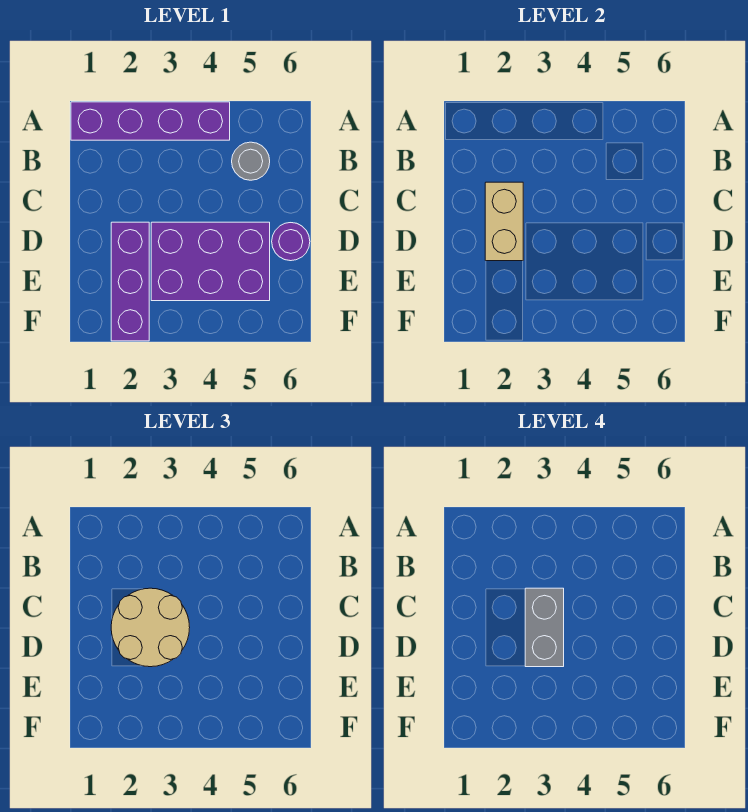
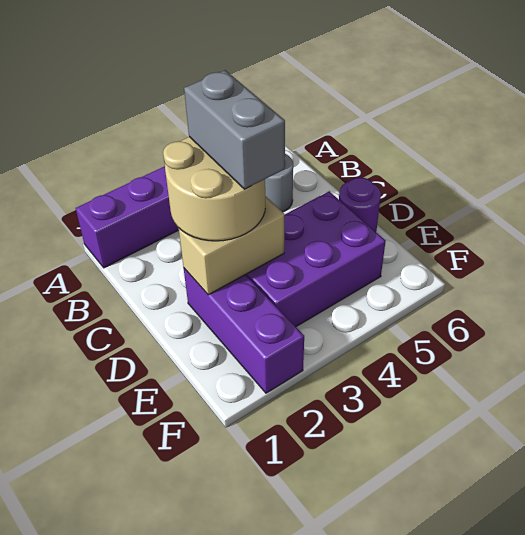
tan 1x2 brick [485,182,523,261] -> tan 1x2 brick turned to [179,196,284,295]

